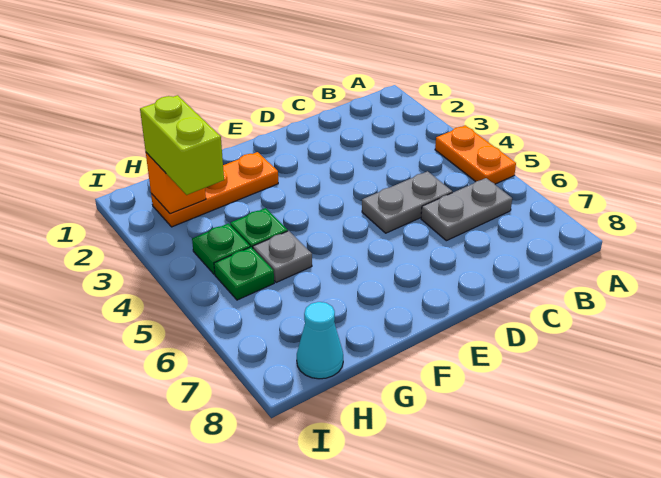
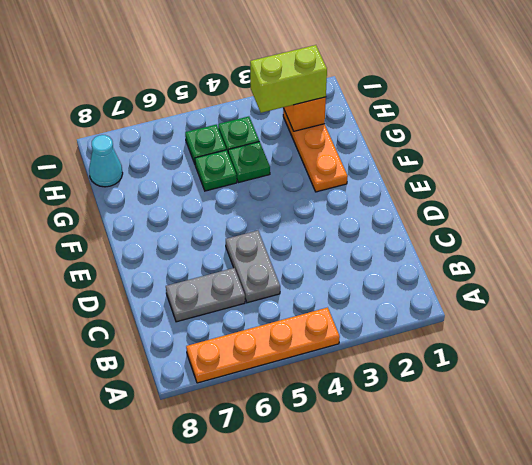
orange 1x2 plate [435,125,516,184] -> orange 1x4 plate [186,307,340,383]
grey 1x2 plate [421,178,512,241] -> grey 1x2 plate turned to [166,268,245,322]
grey 1x1 plate [253,231,312,283] -> green 1x1 plate [195,150,237,191]

